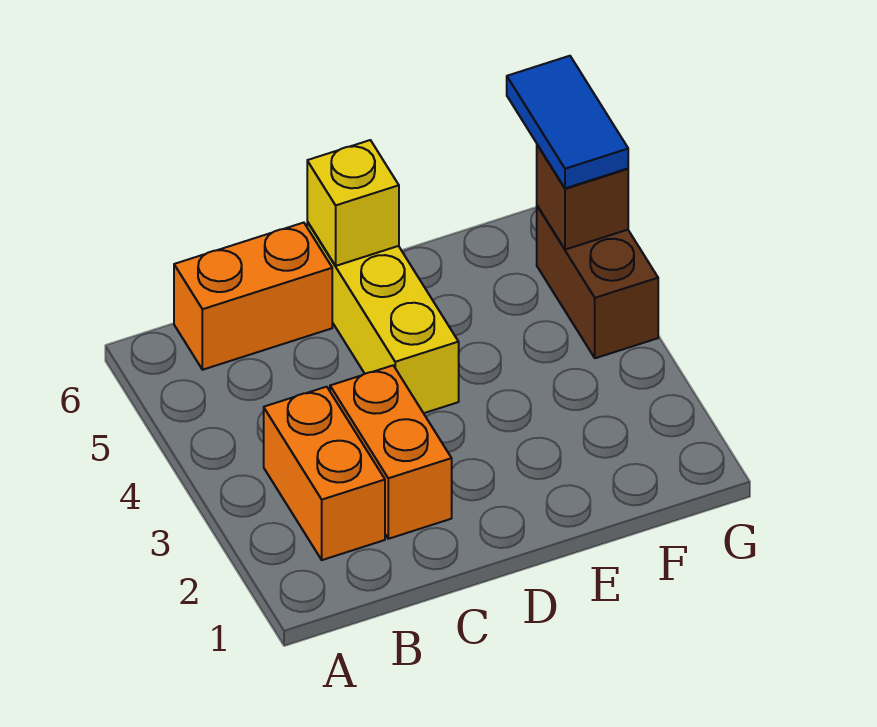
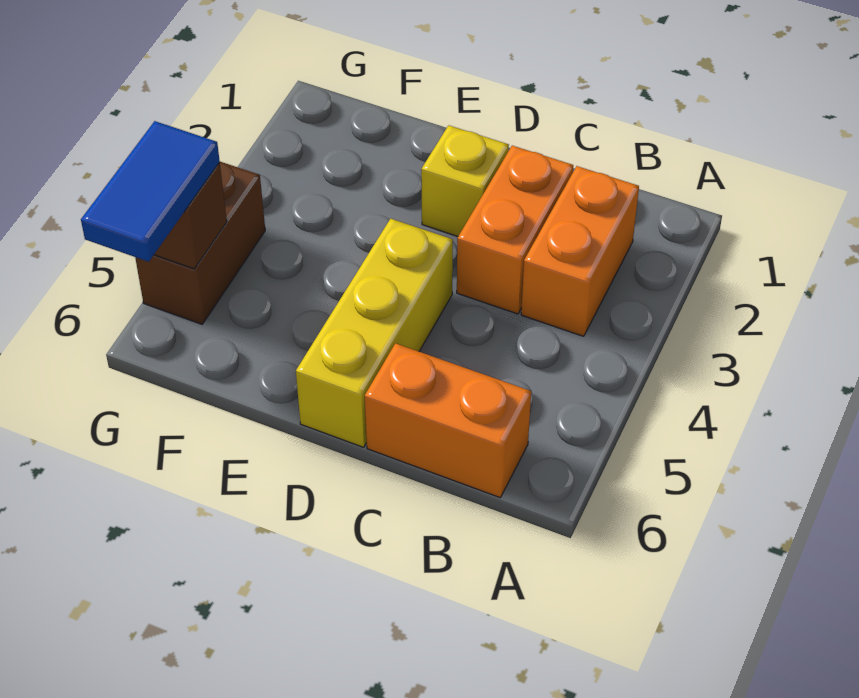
yellow 1x1 brick [307,140,399,266] -> yellow 1x1 brick moved to [421,125,509,236]

